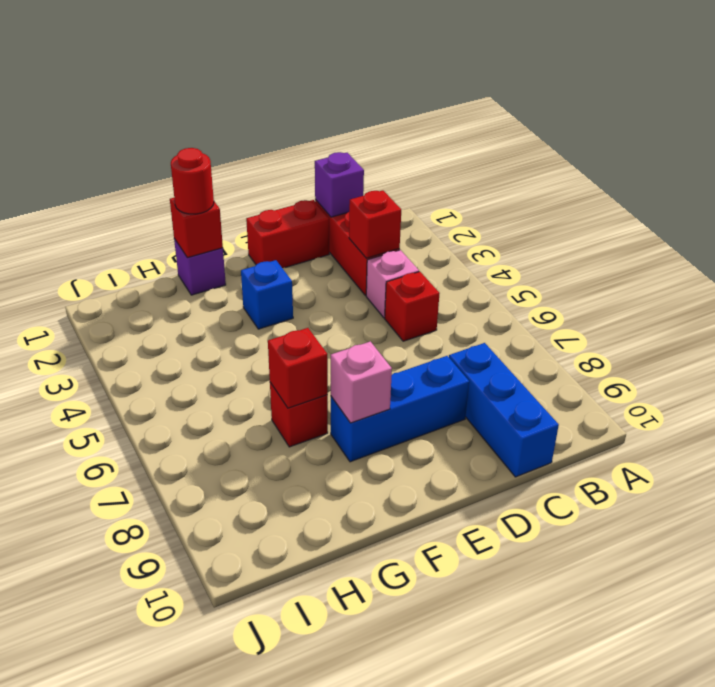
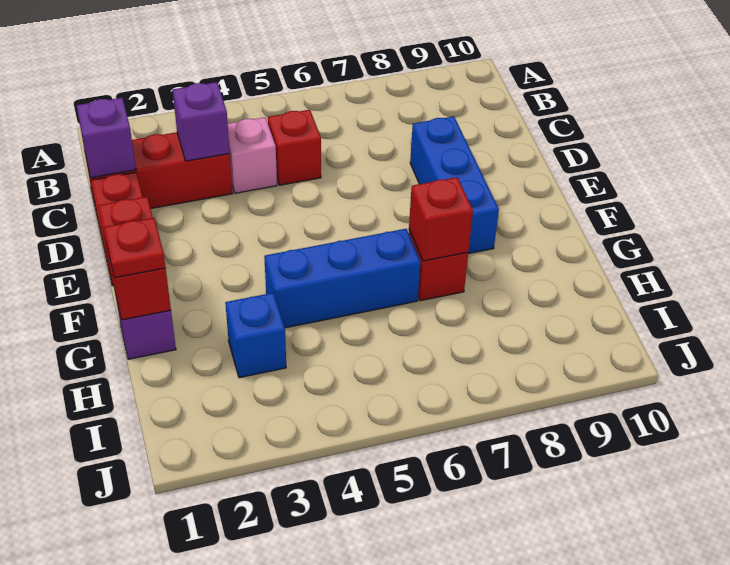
red 1x1 brick [349,190,401,258] -> purple 1x1 brick [173,82,230,161]
blue 1x3 brick [449,343,559,477] -> blue 1x3 brick moved to [264,229,421,328]
blue 1x1 brick [241,260,293,329] -> blue 1x1 brick moved to [225,293,286,378]
pink 1x1 brick [331,341,392,423] -> none
red 1x1 brick [170,198,223,258] -> red 1x2 brick [98,197,171,320]
red 1x1 round brick [171,148,214,214] -> red 1x1 plate [104,218,166,278]

